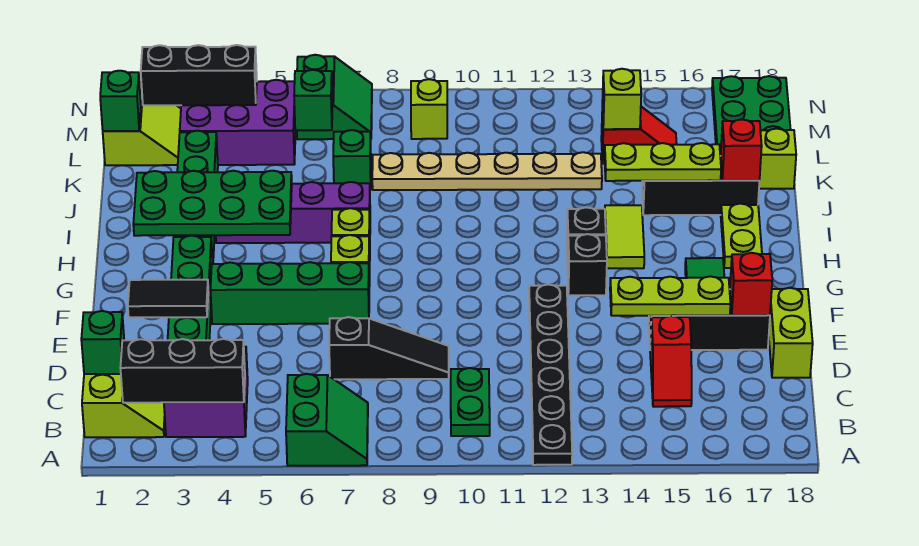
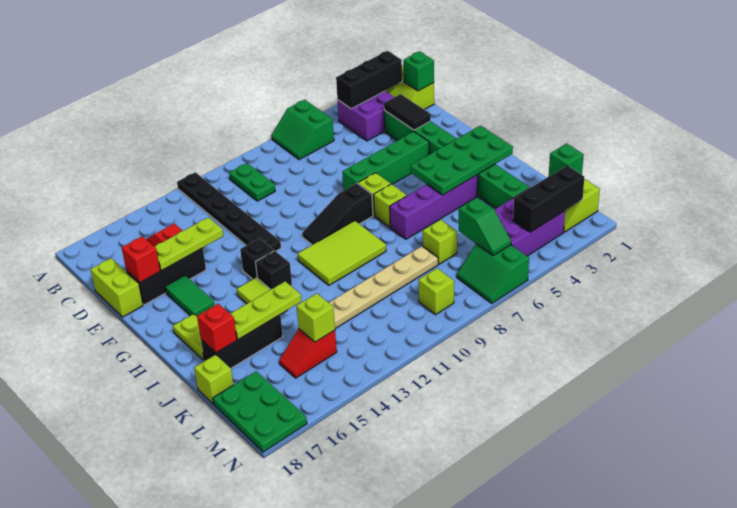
black 1x3 slope [329,317,449,379] -> black 1x3 slope moved to [302,183,373,245]
black 1x2 tile [128,280,208,318] -> black 1x2 tile turned to [384,94,431,130]
none -> lime 2x3 tile [298,221,386,285]
green 1x1 brick [333,130,371,190] -> lime 1x1 brick [423,220,457,264]

